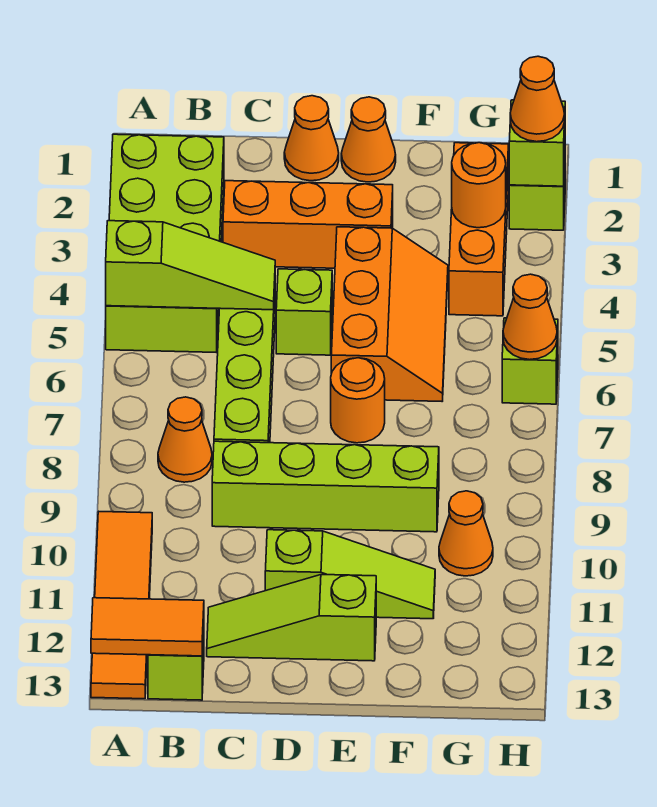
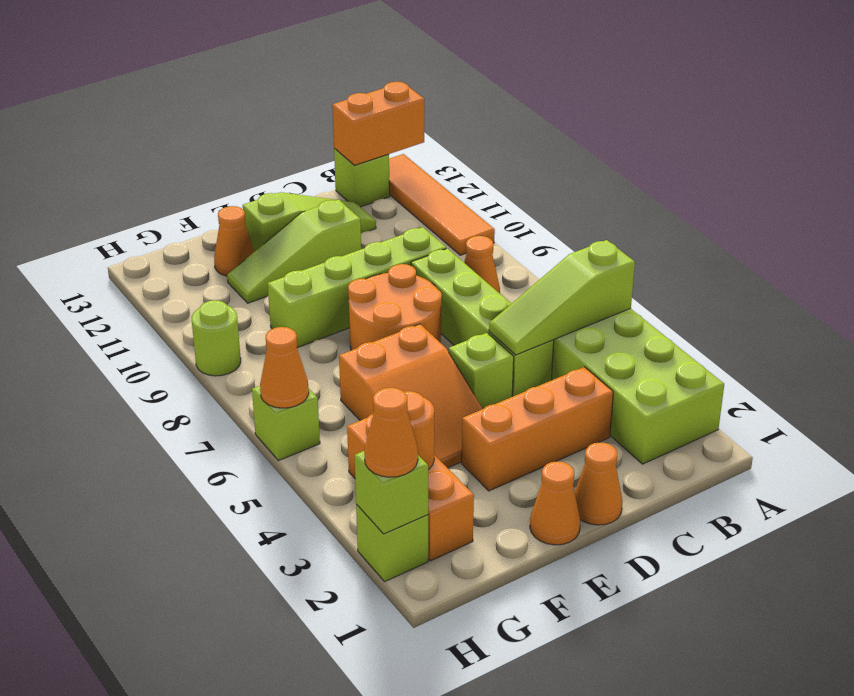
orange 1x2 tile [91,598,204,656] -> orange 1x2 brick [332,82,424,165]
orange 2x3 slope [331,227,448,401] -> orange 2x3 slope turned to [339,324,483,468]
orange 1x1 round brick [331,358,385,443] -> orange 2x2 round brick [348,264,442,350]
orange 1x1 cone [439,491,493,576] -> orange 1x1 cone moved to [214,206,254,276]
none -> lime 1x1 round brick [192,300,241,376]

